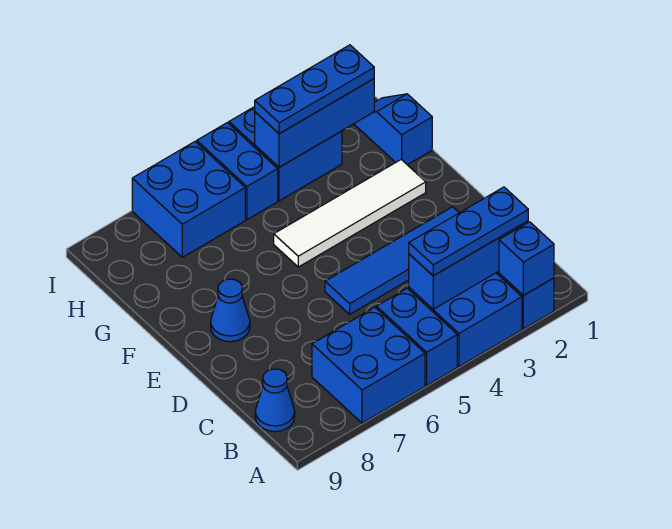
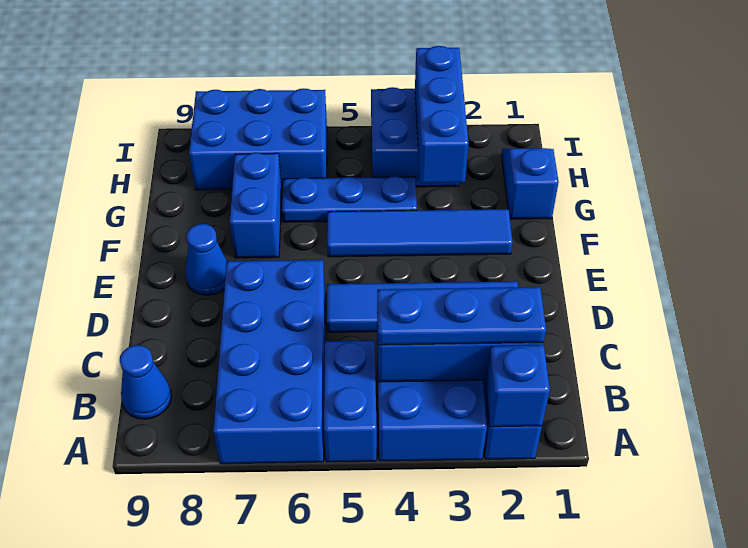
blue 2x2 brick [312,307,425,423] -> blue 2x4 brick [213,260,325,464]
white 1x4 tile [274,159,426,267] -> blue 1x4 tile [327,209,513,257]
blue 1x3 brick [255,79,374,167] -> blue 1x3 brick turned to [415,46,469,183]
blue 1x3 plate [255,45,374,134] -> blue 1x3 plate moved to [282,176,417,222]
blue 1x2 brick [197,123,278,220] -> blue 1x2 brick moved to [230,153,282,258]
blue 2x2 brick [132,142,245,257] -> blue 2x3 brick [189,88,327,190]

